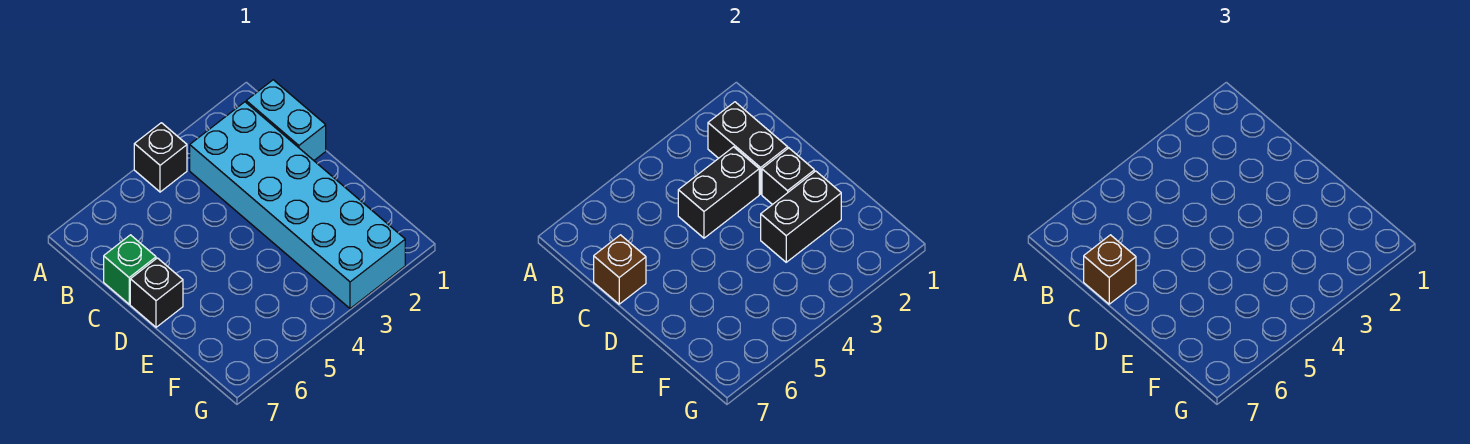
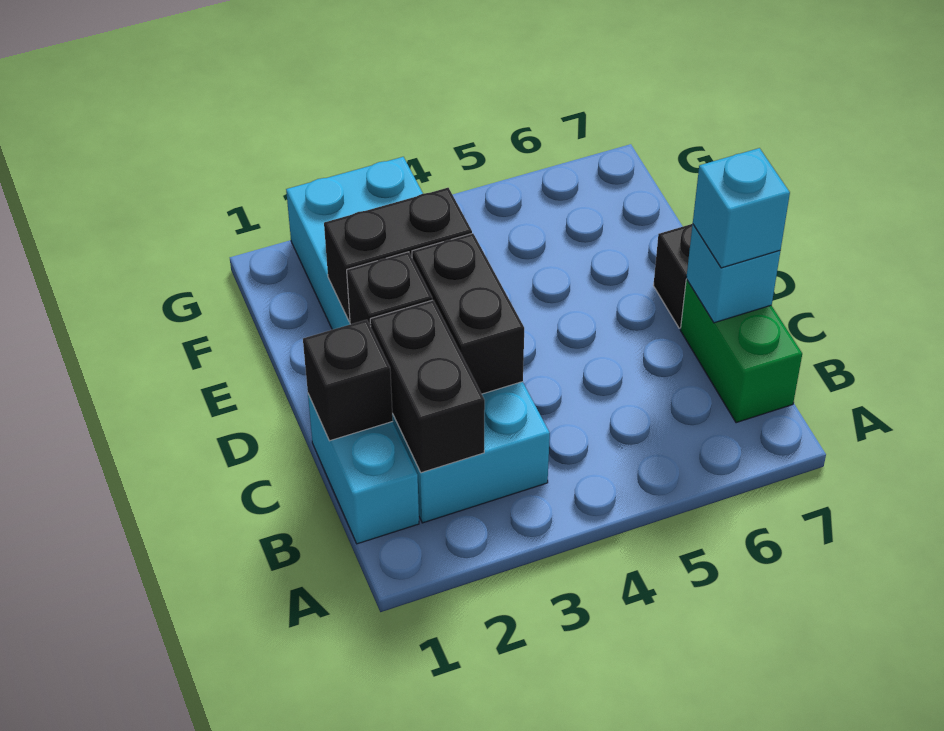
black 1x1 brick [134,123,187,192] -> black 1x1 brick moved to [303,320,393,441]
black 1x2 brick [678,147,759,238] -> black 1x2 brick turned to [412,233,524,394]
green 1x1 brick [104,235,156,304] -> green 1x2 brick [680,279,802,423]
brown 1x1 brick [594,235,646,304] -> cyan 1x1 brick [686,224,780,323]
brown 1x1 brick [1084,235,1136,304] -> cyan 1x1 brick [693,148,790,268]

